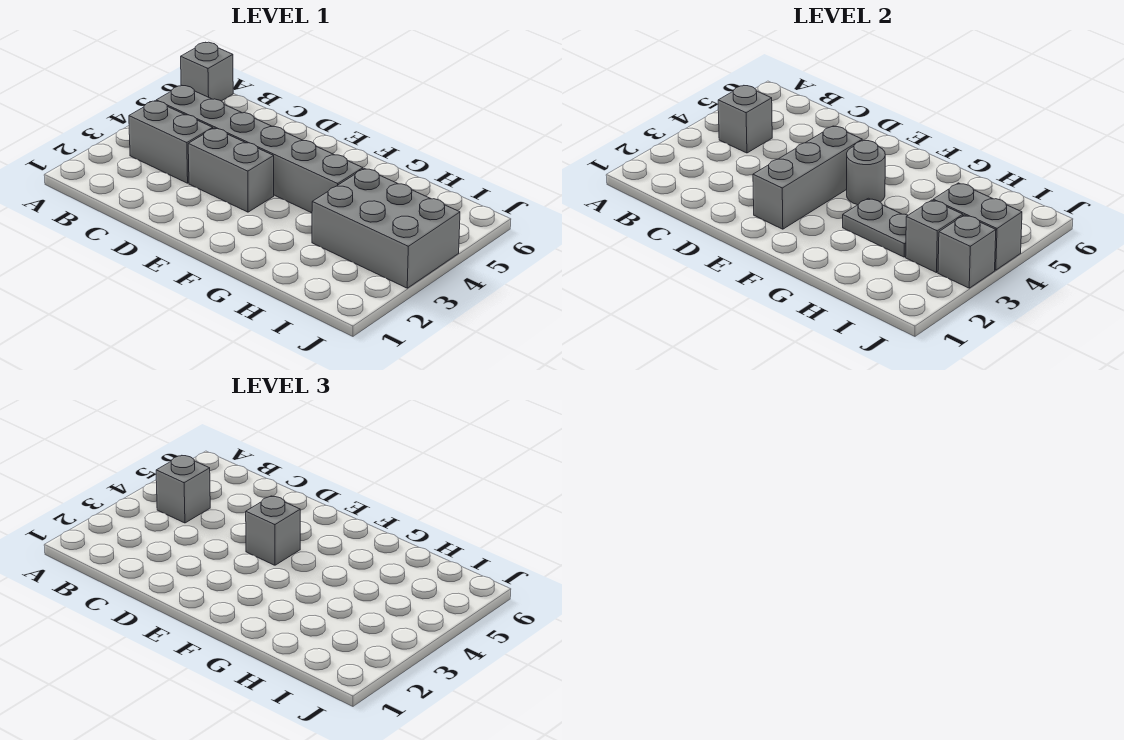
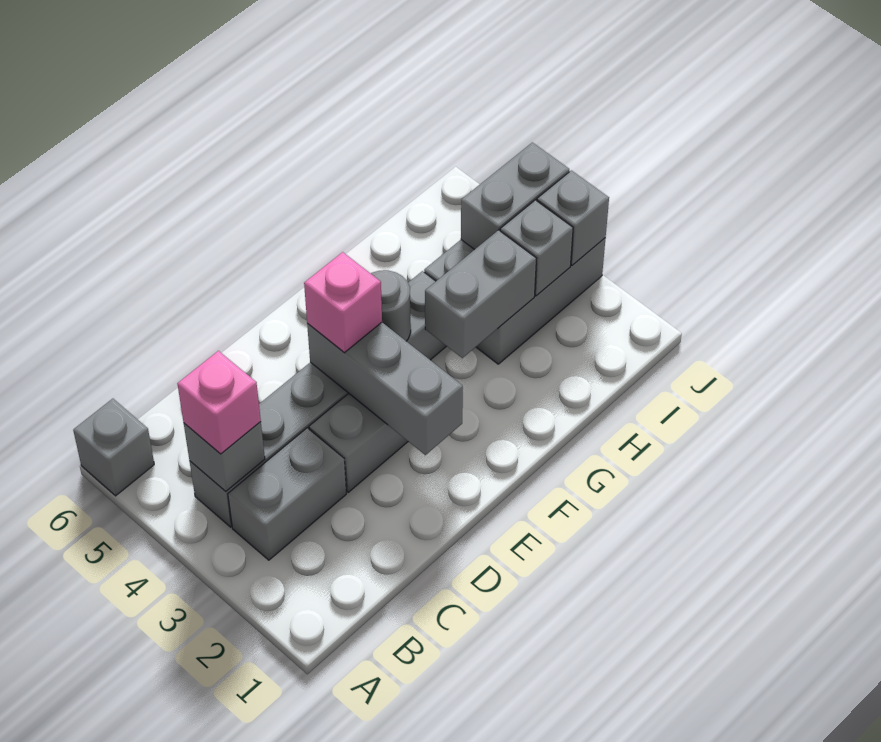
grey 1x1 brick [156,456,210,523] -> pink 1x1 brick [177,351,261,454]
grey 1x1 brick [246,496,300,565] -> pink 1x1 brick [304,252,382,353]
grey 1x2 plate [843,198,908,257] -> grey 1x2 brick [425,230,536,358]

